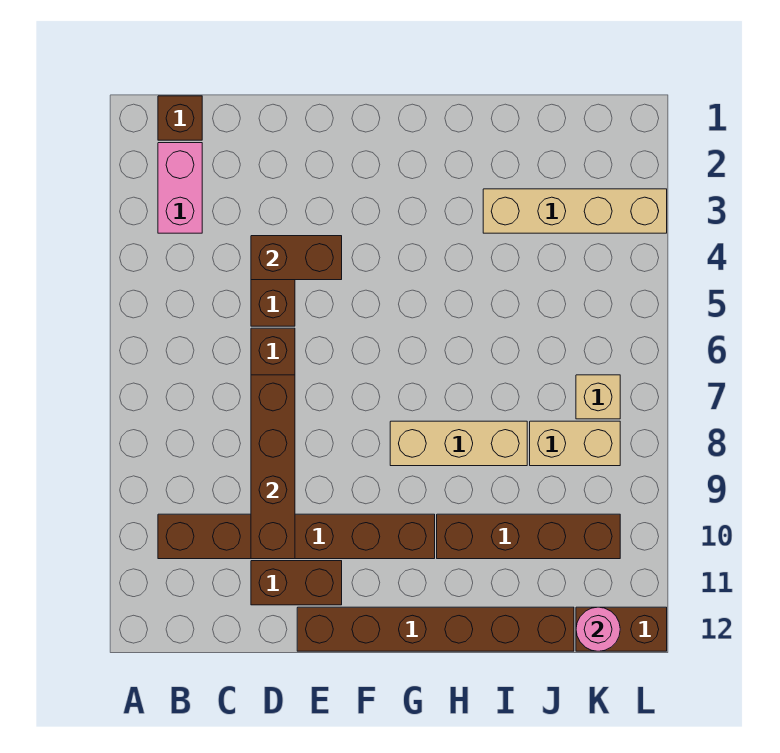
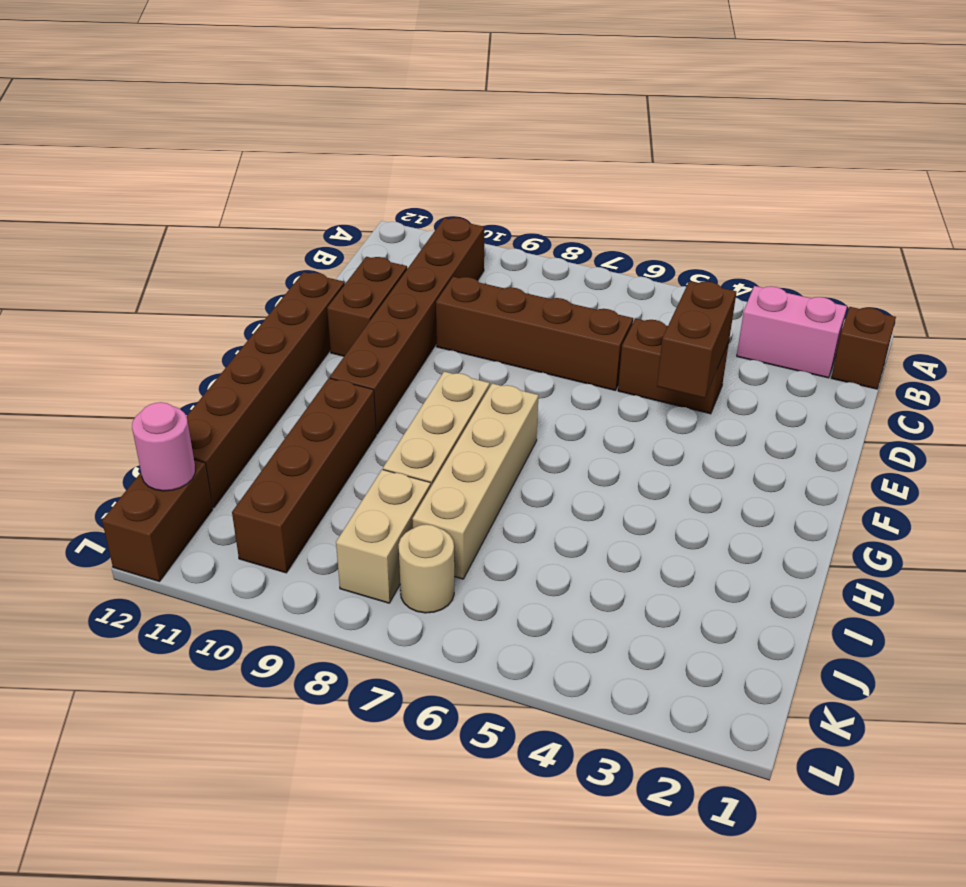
brown 1x4 brick [251,375,295,559] -> none
tan 1x4 brick [483,189,667,233] -> tan 1x4 brick moved to [412,383,539,579]
tan 1x1 brick [576,375,620,419] -> tan 1x1 round brick [398,524,454,613]

